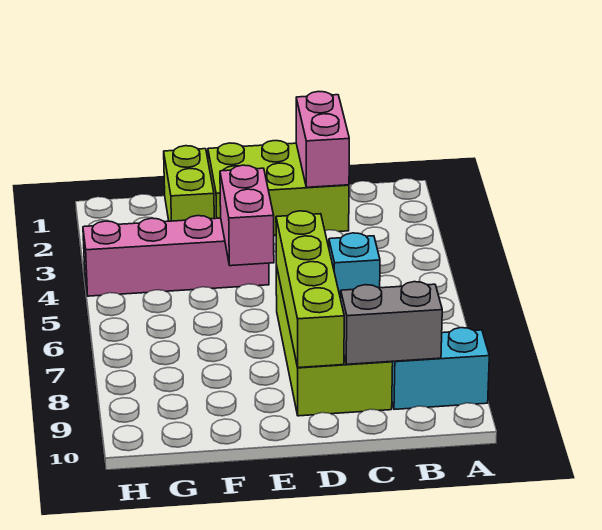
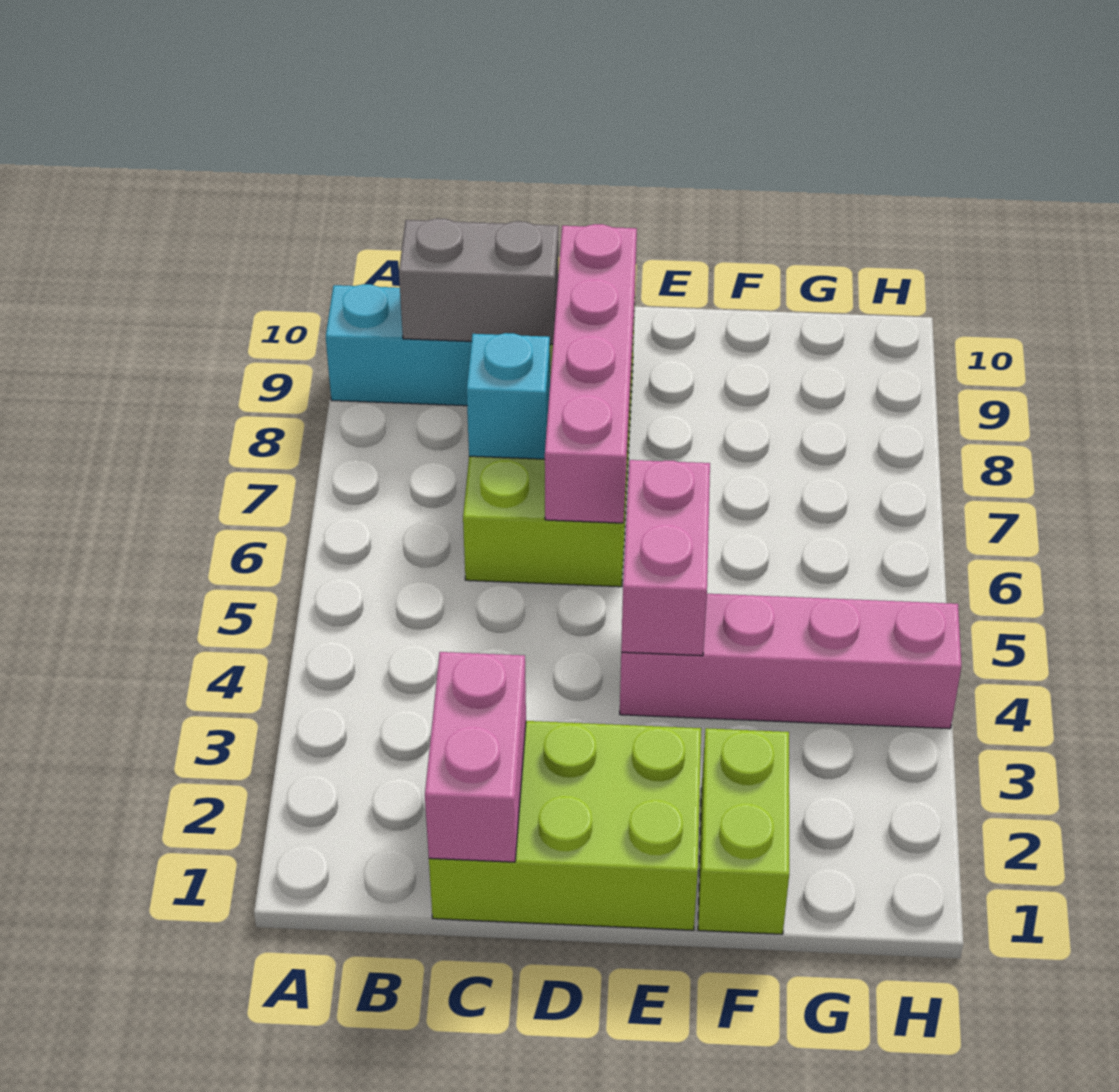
lime 1x4 brick [276,211,344,368] -> pink 1x4 brick [545,224,637,523]

